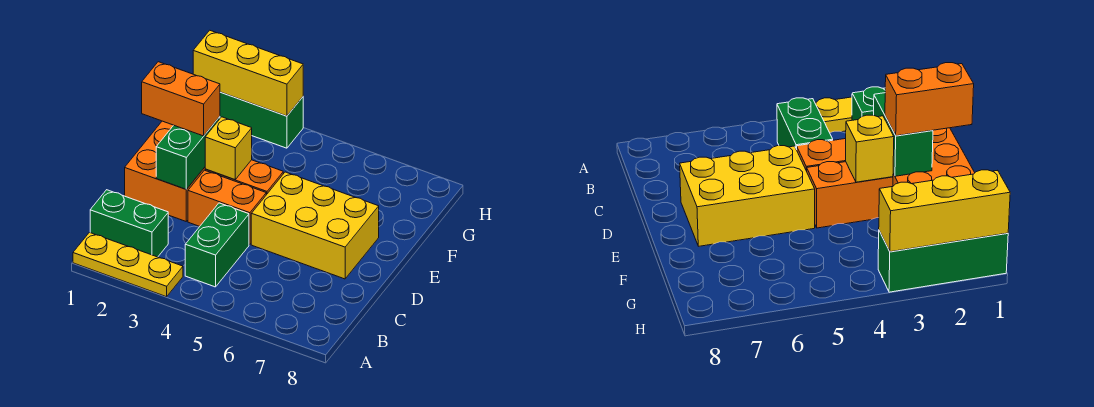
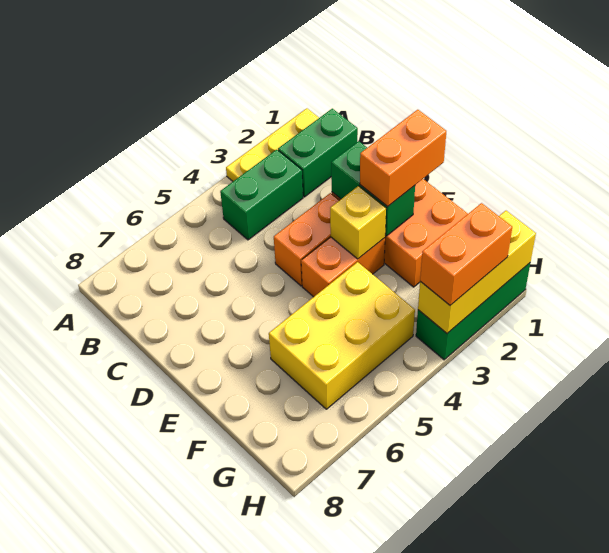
green 1x2 brick [185,203,249,287] -> green 1x2 brick turned to [220,150,303,240]
yellow 2x3 brick [251,172,379,279] -> yellow 2x3 brick moved to [269,262,415,409]
none -> orange 1x2 brick [420,203,512,305]

